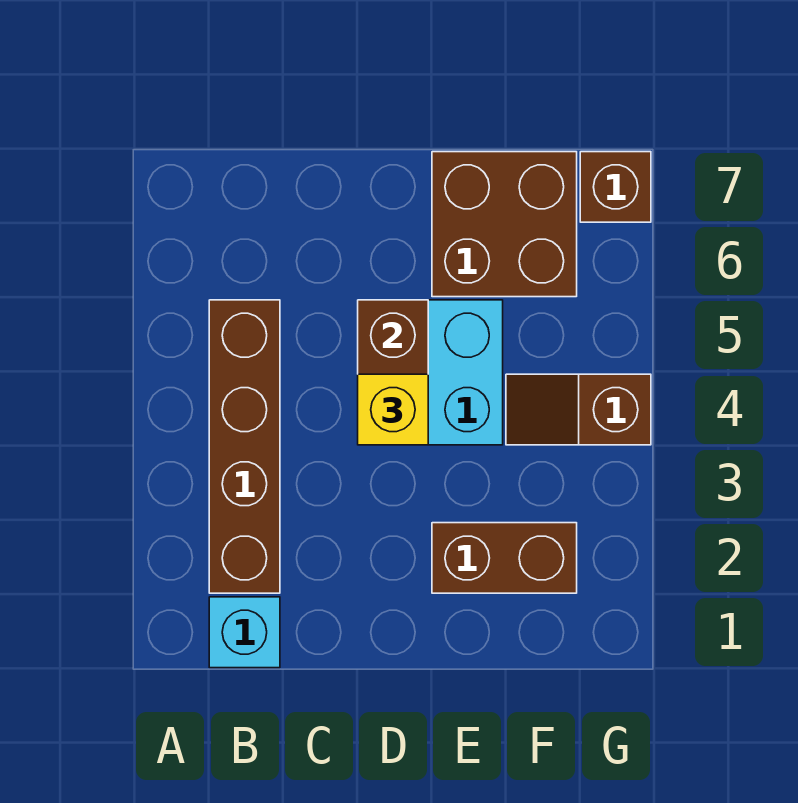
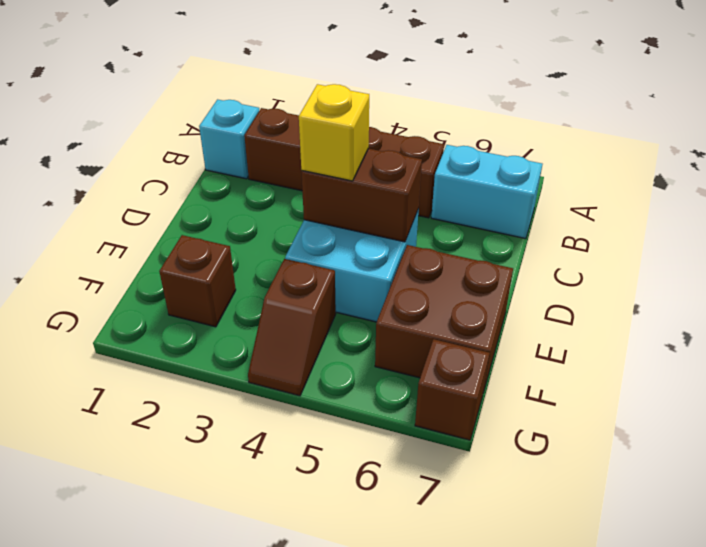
none -> cyan 1x2 brick [431,145,542,239]
brown 1x2 brick [432,523,577,593] -> brown 1x1 brick [159,235,236,327]
brown 1x2 slope [506,374,651,445] -> brown 1x2 slope turned to [248,259,336,396]

